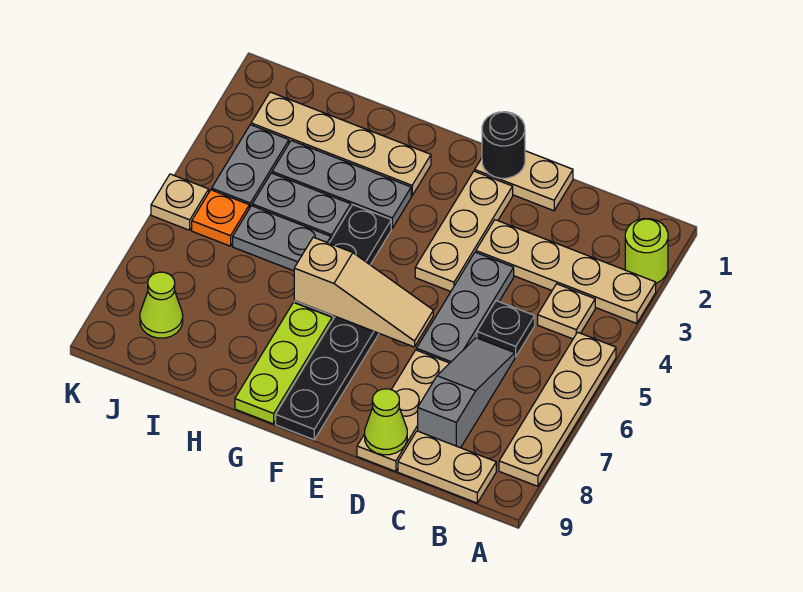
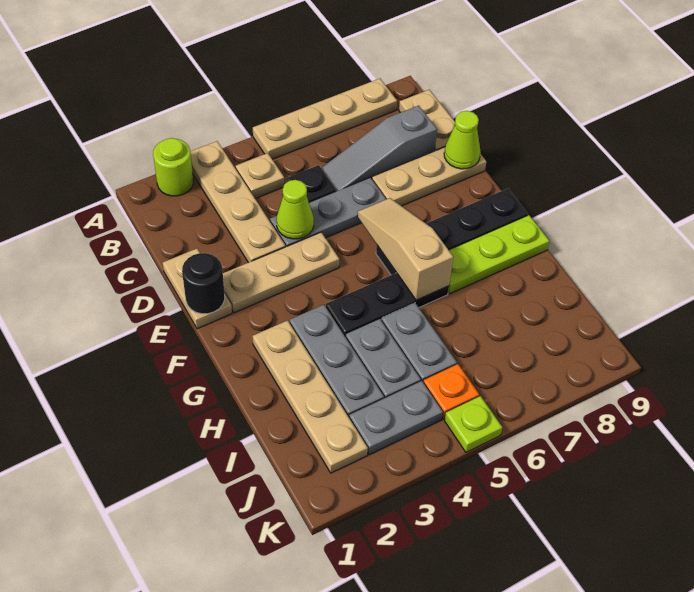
lime 1x1 cone [140,272,183,338] -> lime 1x1 cone moved to [277,180,314,239]
tan 1x1 plate [151,174,209,230] -> lime 1x1 plate [444,396,502,452]

